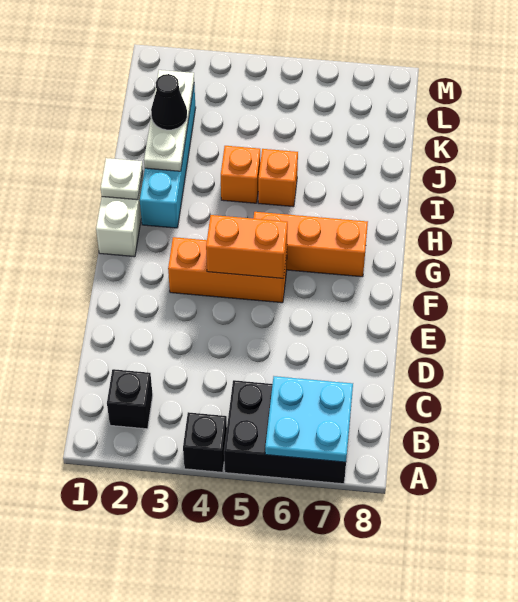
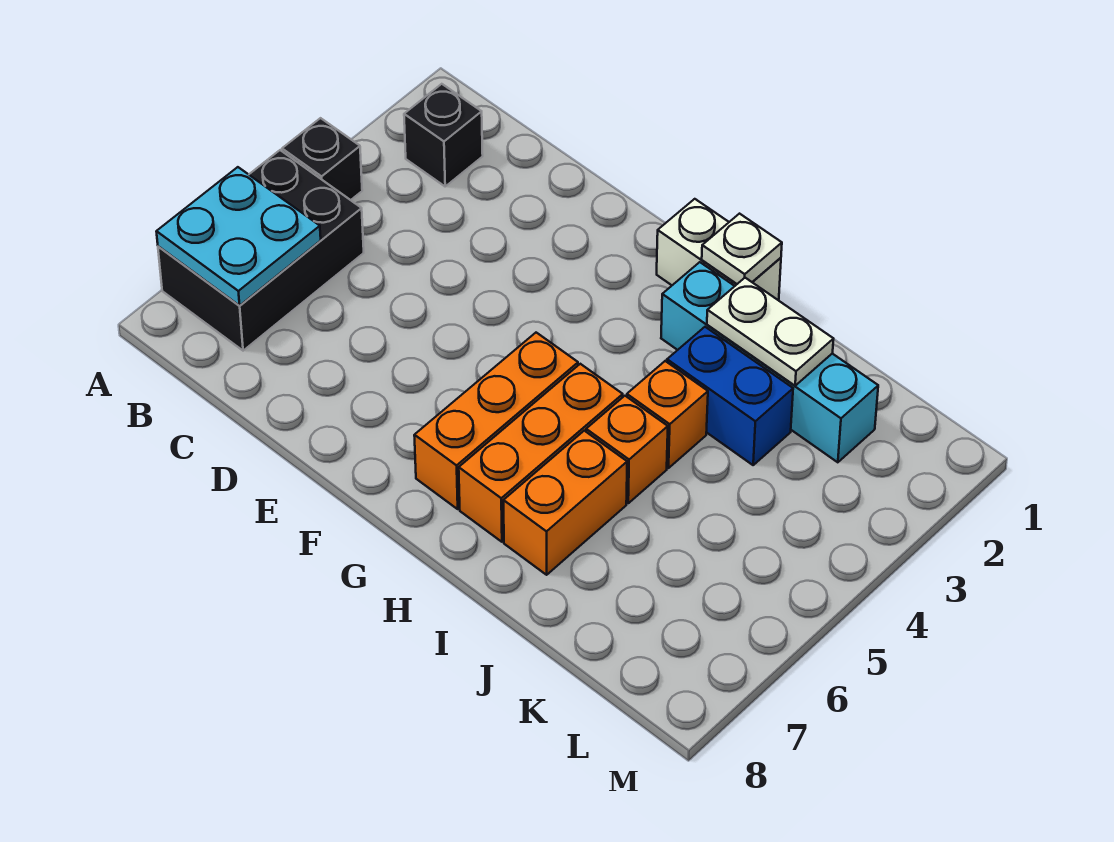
orange 1x3 brick [168,237,287,303] -> orange 1x3 brick moved to [459,364,623,542]
orange 1x2 brick [206,215,288,278] -> orange 1x2 brick moved to [503,431,627,575]
white 1x3 plate [144,70,194,171] -> white 1x2 plate [707,278,833,386]
none -> blue 1x2 brick [667,327,793,465]
black 1x1 cone [151,74,187,130] -> none

